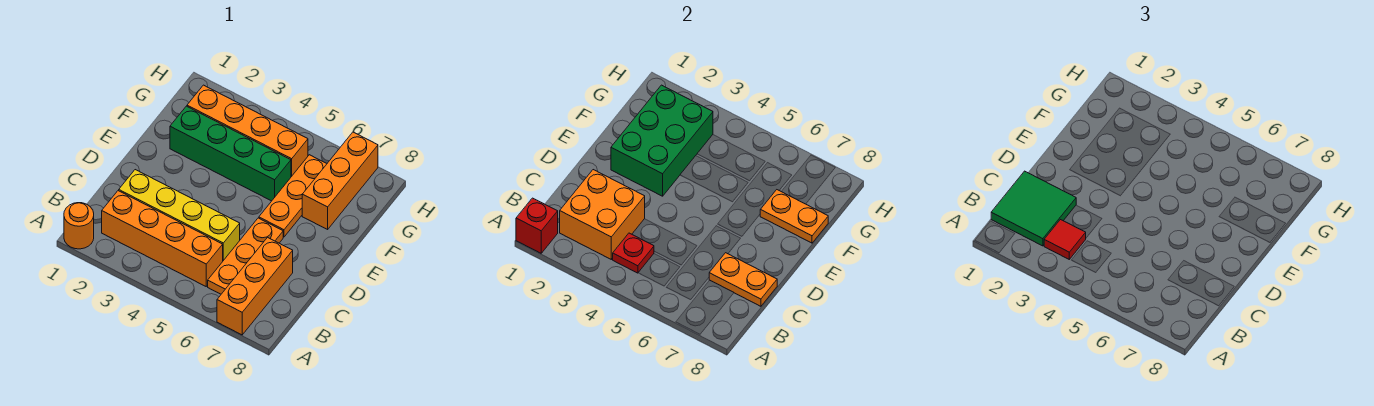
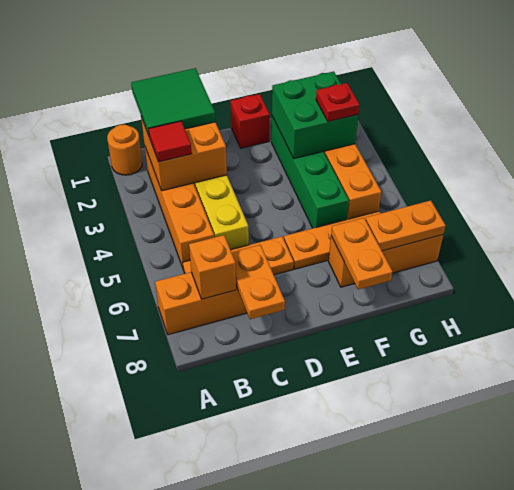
red 1x1 brick [516,198,558,253] -> red 1x1 brick moved to [231,94,270,148]
red 1x1 plate [613,233,654,273] -> red 1x1 plate moved to [316,83,360,122]
none -> orange 1x1 brick [189,235,236,299]
green 2x3 brick [611,85,713,196] -> green 2x2 brick [272,72,358,159]
none -> orange 1x2 plate [366,200,446,251]

